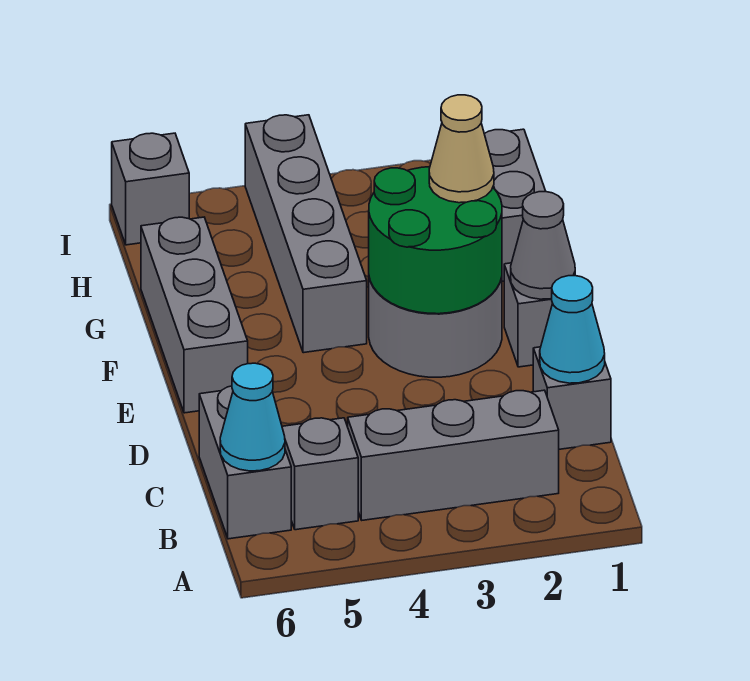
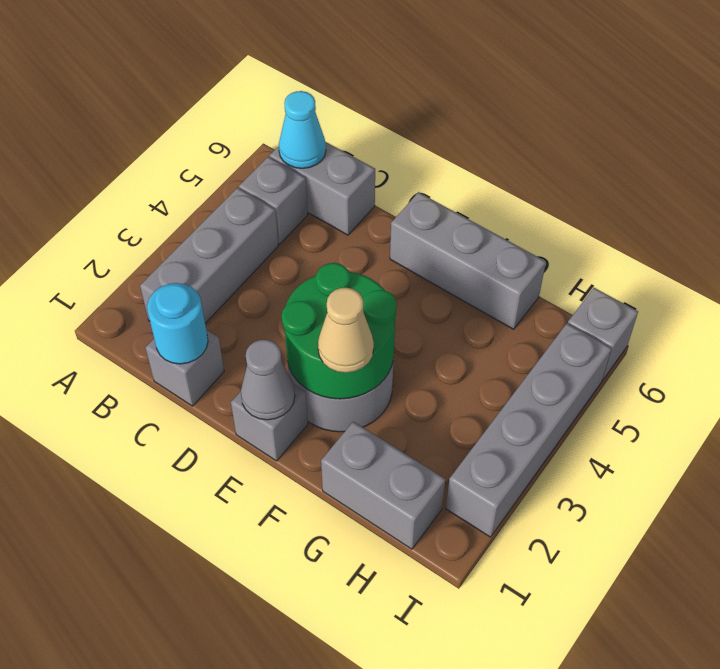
cyan 1x1 cone [540,276,605,383] -> cyan 1x1 round brick [147,283,208,364]
grey 1x4 brick [245,115,367,353] -> grey 1x4 brick turned to [446,323,612,537]

